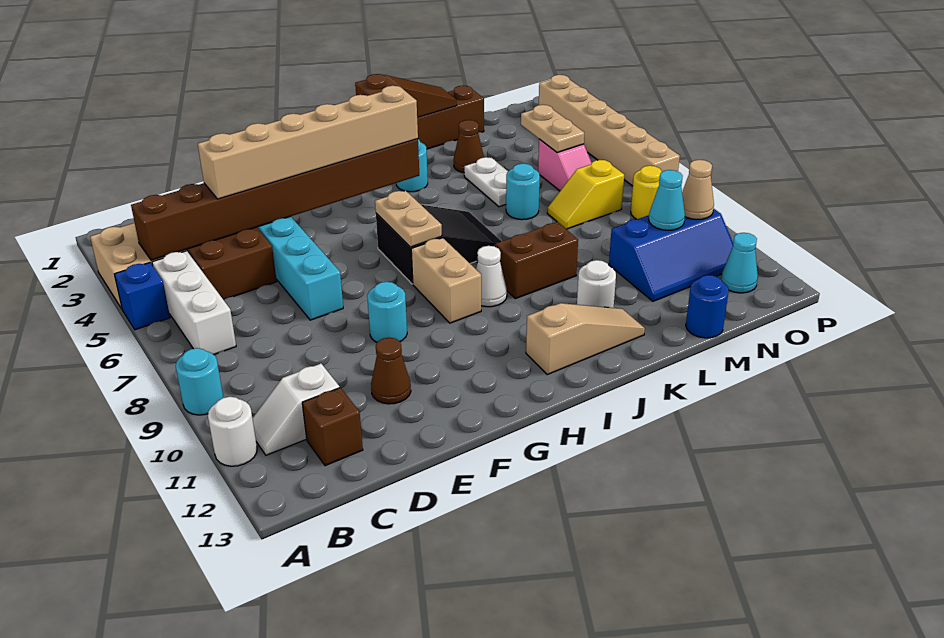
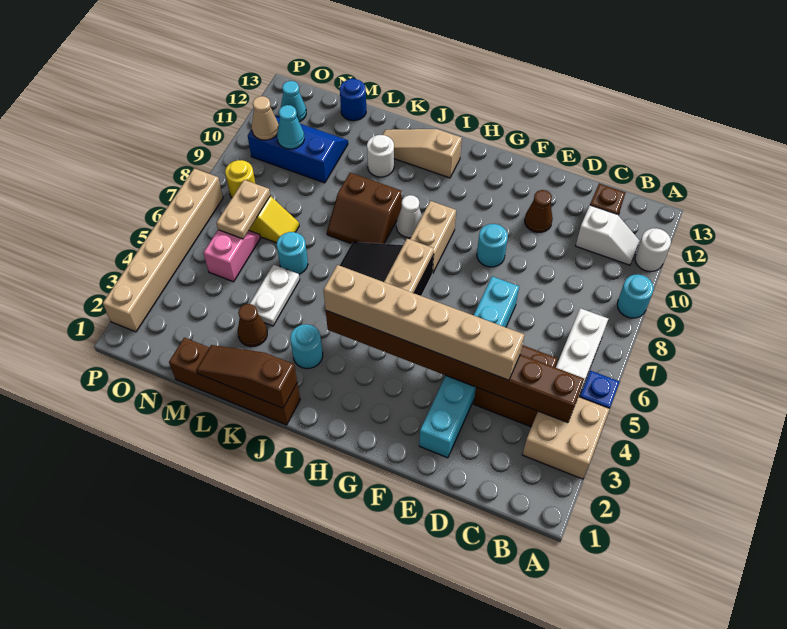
tan 1x2 plate [521,105,584,153] -> tan 1x2 plate moved to [216,180,270,239]

